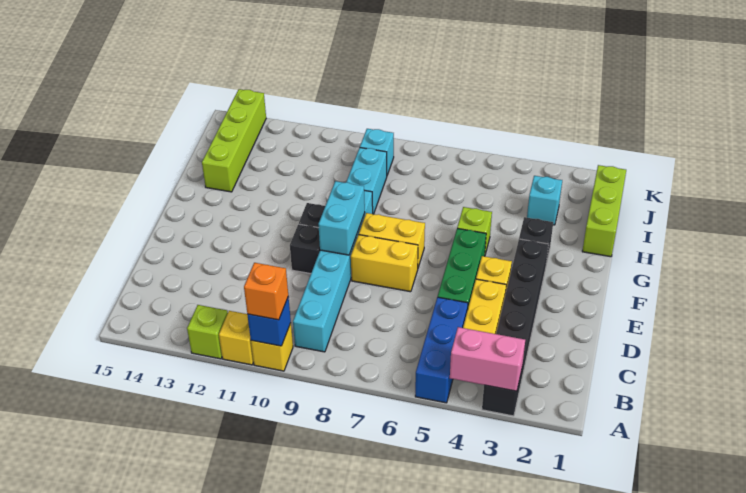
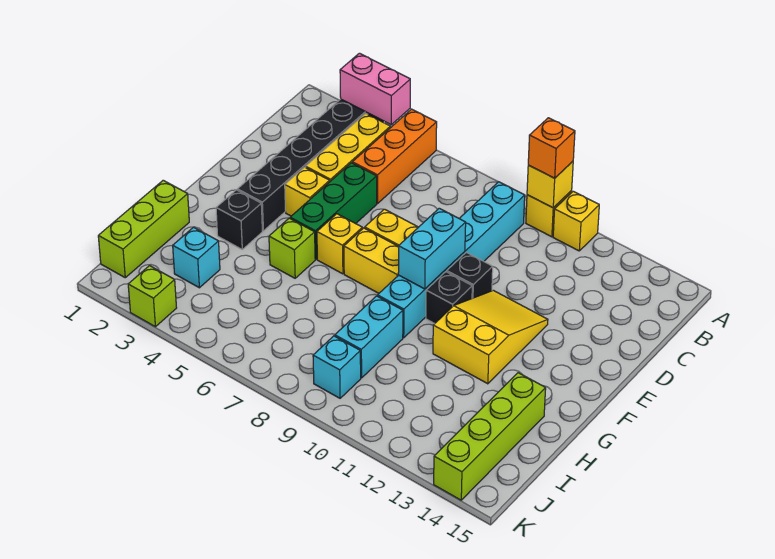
blue 1x3 brick [415,297,468,403] -> orange 1x3 brick [352,109,437,203]
blue 1x1 brick [247,297,291,346] -> yellow 1x1 brick [527,161,573,208]
lime 1x1 brick [187,305,228,359] -> lime 1x1 brick moved to [128,266,177,327]
none -> yellow 2x3 slope [433,290,548,384]
none -> yellow 1x1 brick [317,214,362,274]

